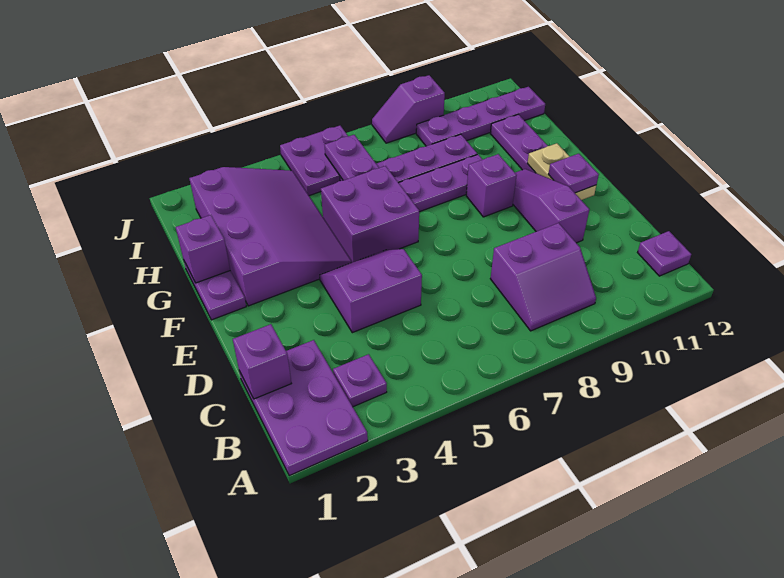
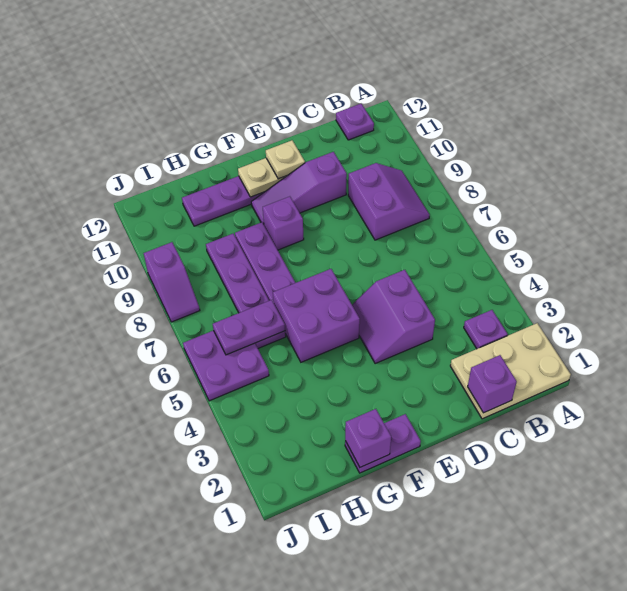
purple 2x3 plate [239,340,368,476] -> tan 2x3 plate [450,323,571,419]
purple 1x1 plate [548,154,599,193] -> tan 1x1 plate [266,140,305,179]
purple 3x4 slope [189,167,352,306] -> none
purple 1x4 plate [416,87,545,146] -> none

